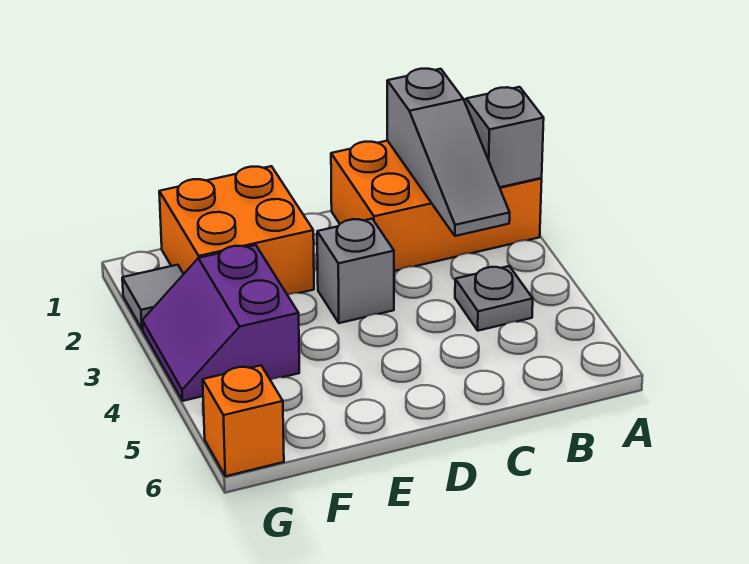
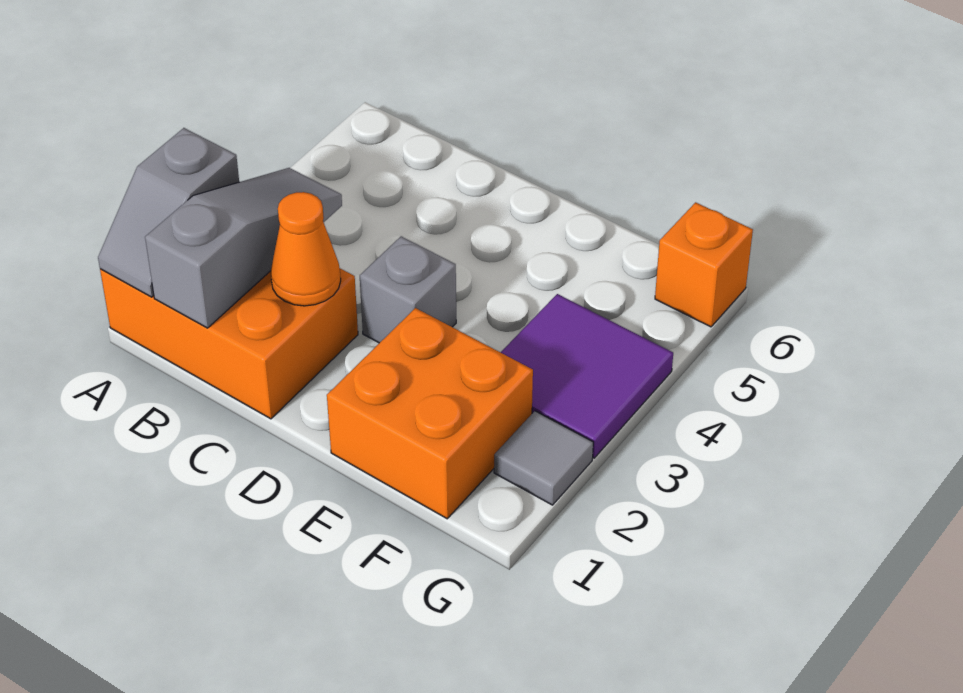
grey 1x1 plate [455,266,533,331] -> none
none -> orange 1x1 cone [271,192,341,306]
purple 2x2 slope [142,245,299,401] -> purple 2x2 tile [501,294,673,458]

